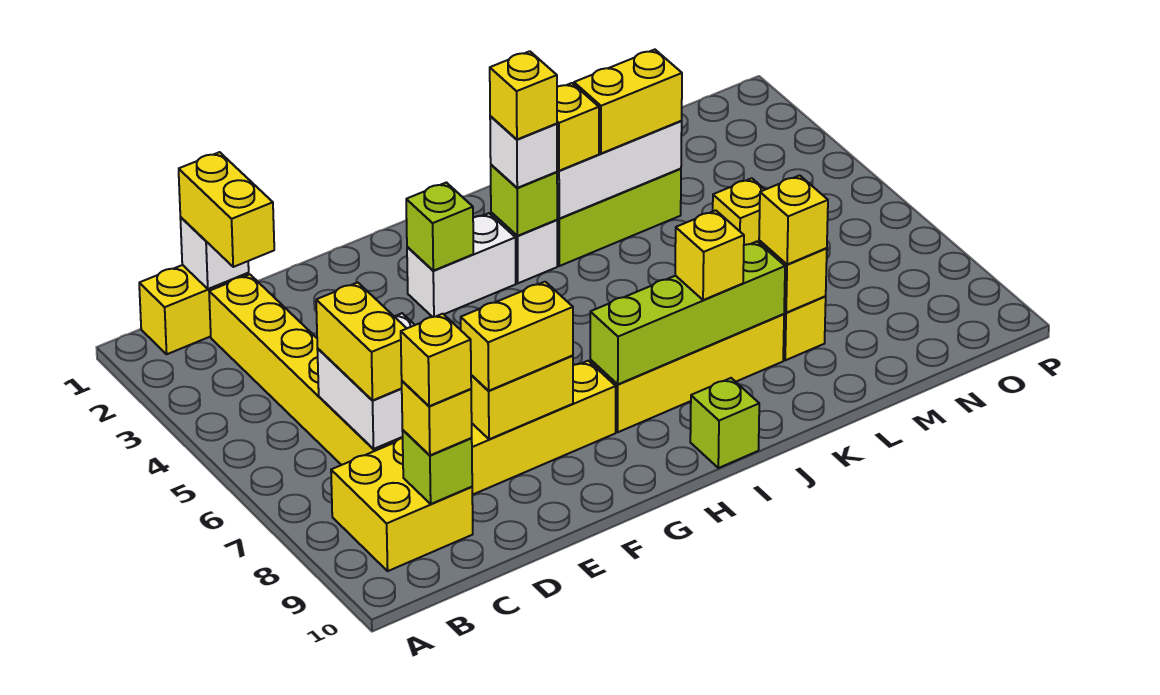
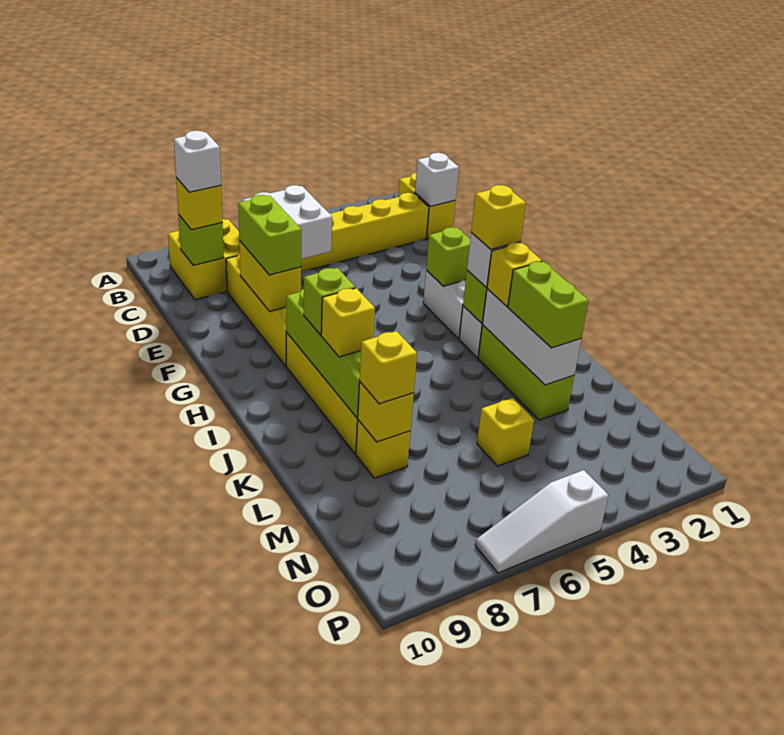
yellow 1x2 brick [179,152,274,267] -> none
yellow 1x2 brick [316,282,407,400] -> none
yellow 1x1 brick [401,314,471,406] -> white 1x1 brick [174,131,221,192]
yellow 1x2 brick [461,282,573,391] -> lime 1x2 brick [238,195,302,275]
lime 1x1 brick [690,378,759,468] -> lime 1x1 brick moved to [304,268,356,335]
yellow 1x2 brick [574,50,682,154] -> lime 1x2 brick [508,262,589,348]
none -> white 1x3 slope [475,470,608,573]

